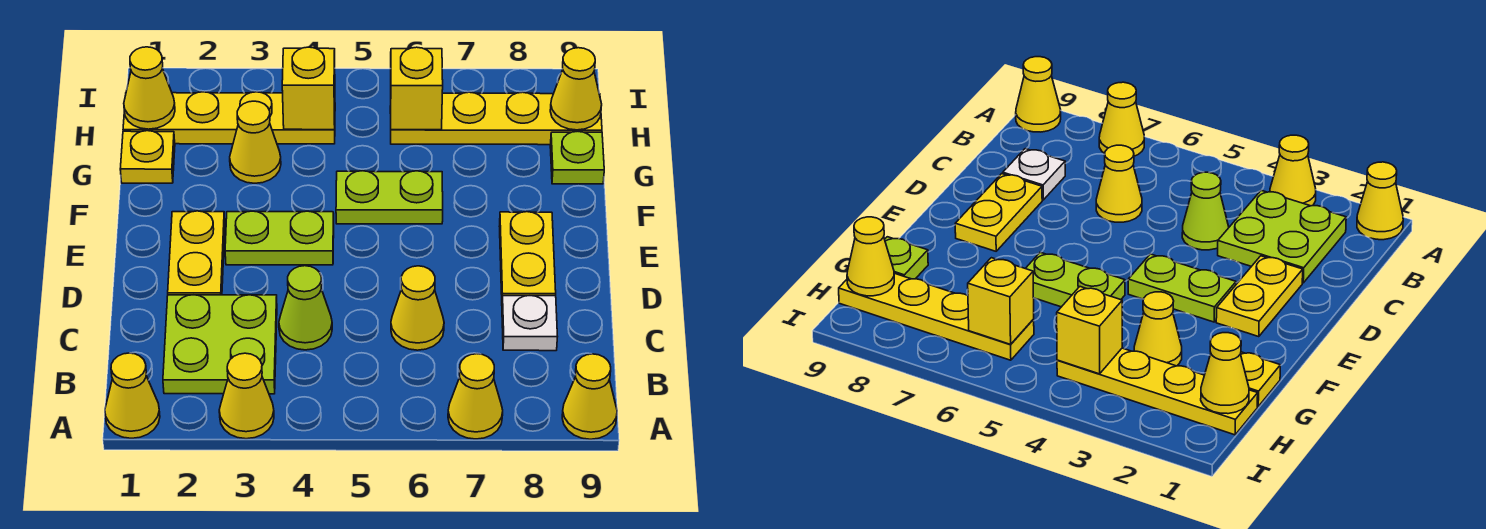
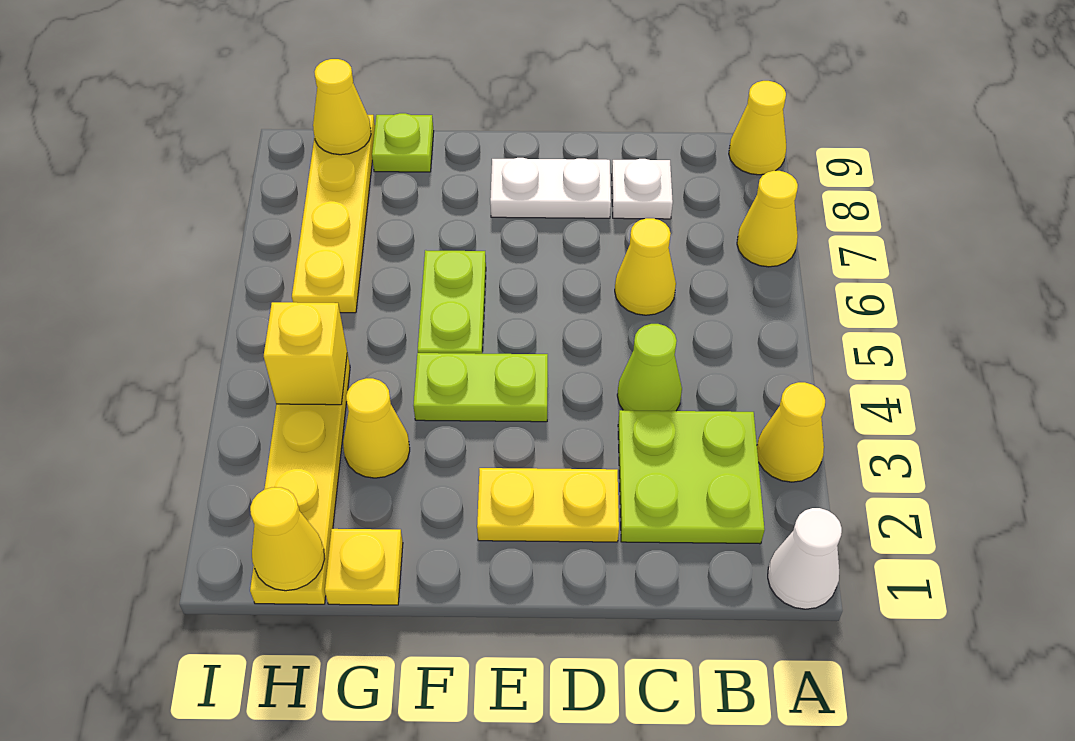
yellow 1x1 cone [105,353,160,438] -> white 1x1 cone [768,508,842,609]
yellow 1x2 plate [499,212,556,297] -> white 1x2 plate [490,158,611,218]
lime 1x2 plate [225,211,334,265] -> lime 1x2 plate turned to [413,353,548,422]
yellow 1x1 brick [391,47,443,130] -> none

